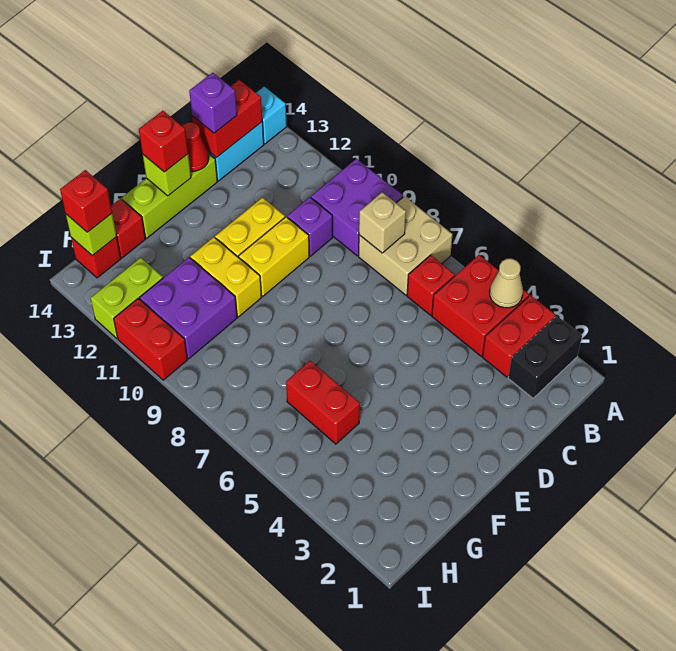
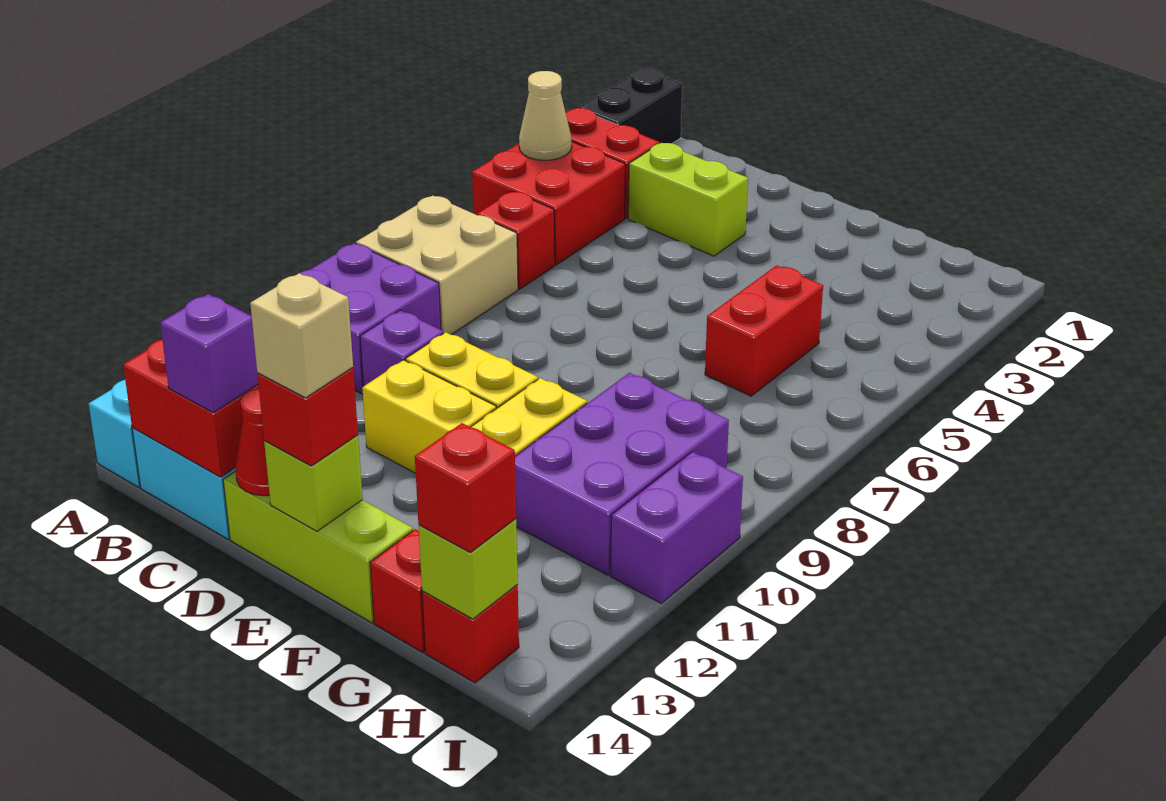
black 1x2 brick [508,316,582,398] -> black 1x2 brick turned to [579,68,682,144]
tan 1x1 brick [359,192,406,253] -> tan 1x1 brick moved to [250,273,353,398]
purple 2x2 brick [140,257,237,359] -> purple 2x3 brick [515,373,729,575]
lime 1x2 brick [91,258,163,338] -> lime 1x2 brick moved to [628,143,748,256]
red 1x2 brick [114,299,187,380] -> purple 1x2 brick [611,452,743,603]

